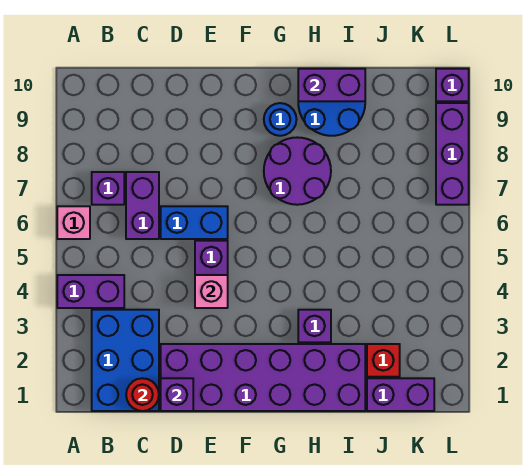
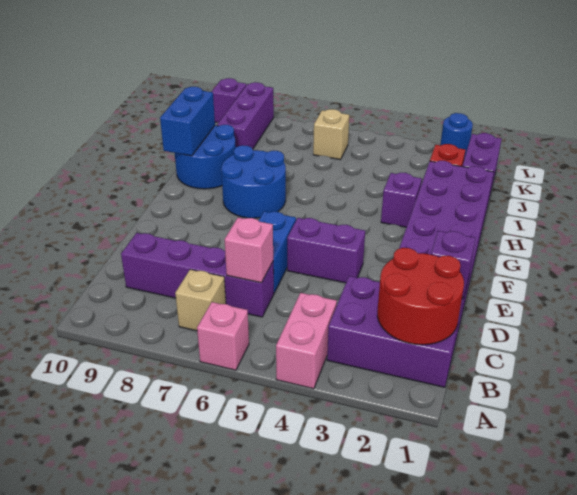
purple 1x2 brick [57,275,124,308] -> pink 1x2 brick [276,293,337,389]
blue 2x3 brick [92,310,159,411] -> purple 2x3 brick [327,276,464,387]
purple 1x1 brick [92,172,124,205] -> tan 1x1 brick [175,270,226,331]
red 1x1 round brick [126,378,159,411] -> red 2x2 round brick [377,248,464,345]
purple 1x2 brick [126,172,159,239] -> purple 1x4 brick [121,233,274,317]
pink 1x1 brick [195,275,228,308] -> pink 1x1 brick moved to [224,218,273,283]
purple 2x2 round brick [264,137,331,205] -> blue 2x2 round brick [221,145,286,218]
blue 1x1 round brick [264,103,296,136] -> blue 1x1 round brick moved to [441,113,473,158]
purple 1x2 brick [298,69,365,101] -> blue 1x2 brick [160,87,215,156]
none -> tan 1x1 brick [313,109,349,160]
purple 1x3 brick [436,103,469,205] -> purple 1x3 brick turned to [217,82,274,149]

